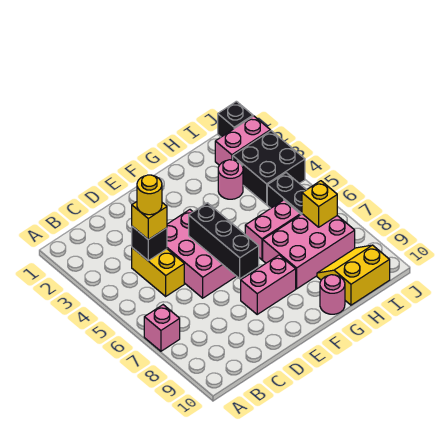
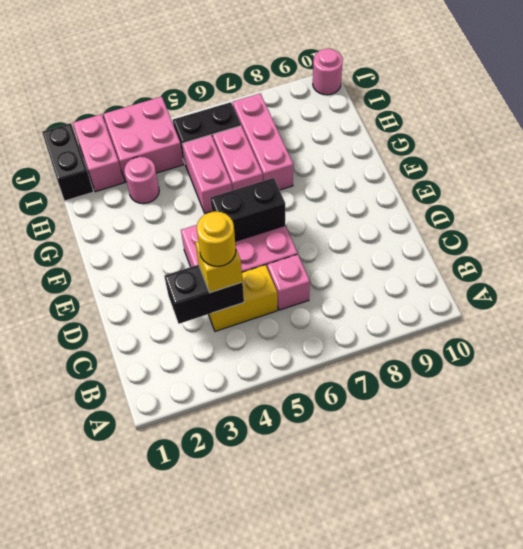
pink 1x1 brick [144,305,180,351] -> pink 1x1 brick moved to [267,254,310,310]
black 1x1 brick [132,226,167,261] -> black 1x2 brick [164,265,244,324]
black 1x3 brick [189,203,259,279] -> black 1x2 brick [210,178,285,241]
pink 1x2 brick [241,255,296,314] -> pink 1x2 brick moved to [182,135,232,213]
pink 2x3 brick [263,214,355,289] -> pink 1x3 brick [233,94,293,190]
pink 1x1 round brick [320,275,345,314] -> pink 1x1 round brick moved to [313,49,343,95]
yellow 2x2 slope [317,245,390,305] -> none
black 2x2 brick [233,131,305,205] -> pink 2x2 brick [103,97,184,182]
yellow 1x1 brick [302,181,337,227] -> none
black 1x1 brick [218,101,253,137] -> black 1x2 brick [42,123,93,201]

